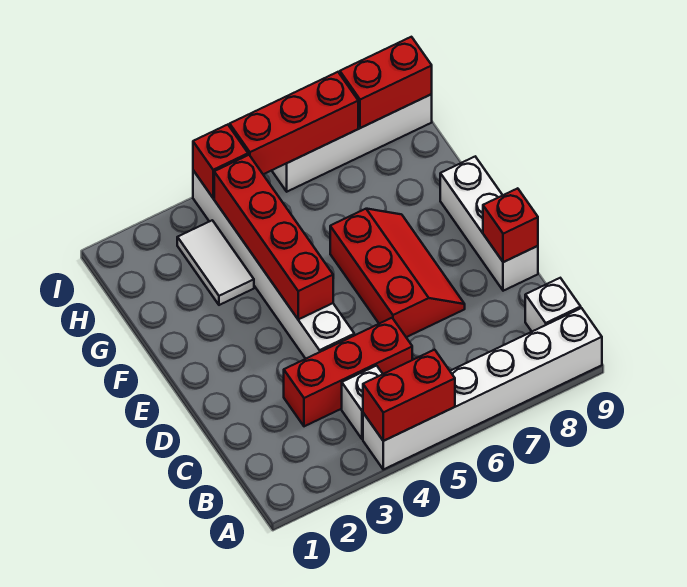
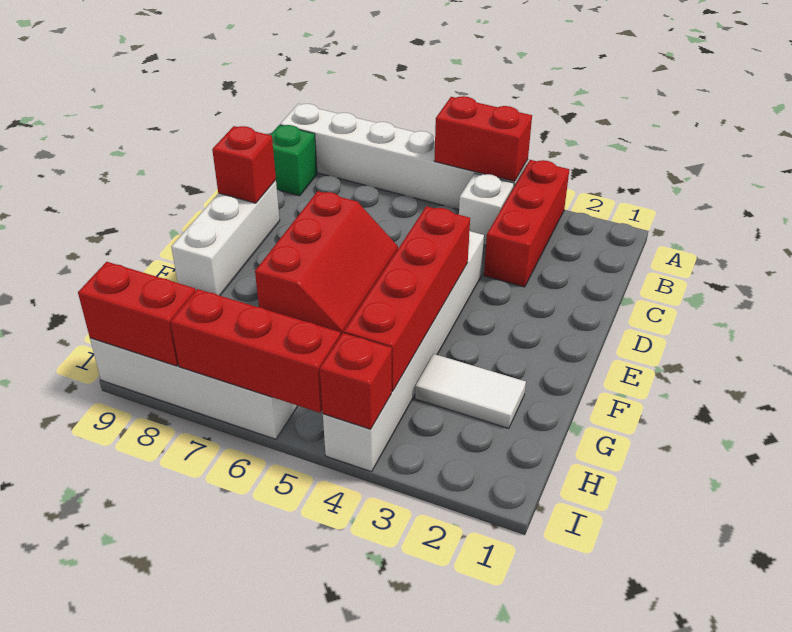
white 1x1 brick [525,278,581,331] -> green 1x1 brick [271,125,317,196]
red 1x3 brick [284,318,412,426] -> red 1x3 brick turned to [484,160,569,287]
red 2x3 slope [330,209,465,337] -> red 2x3 slope turned to [255,191,398,335]
white 1x2 tile [177,220,254,305] -> white 1x2 tile turned to [415,354,526,428]

